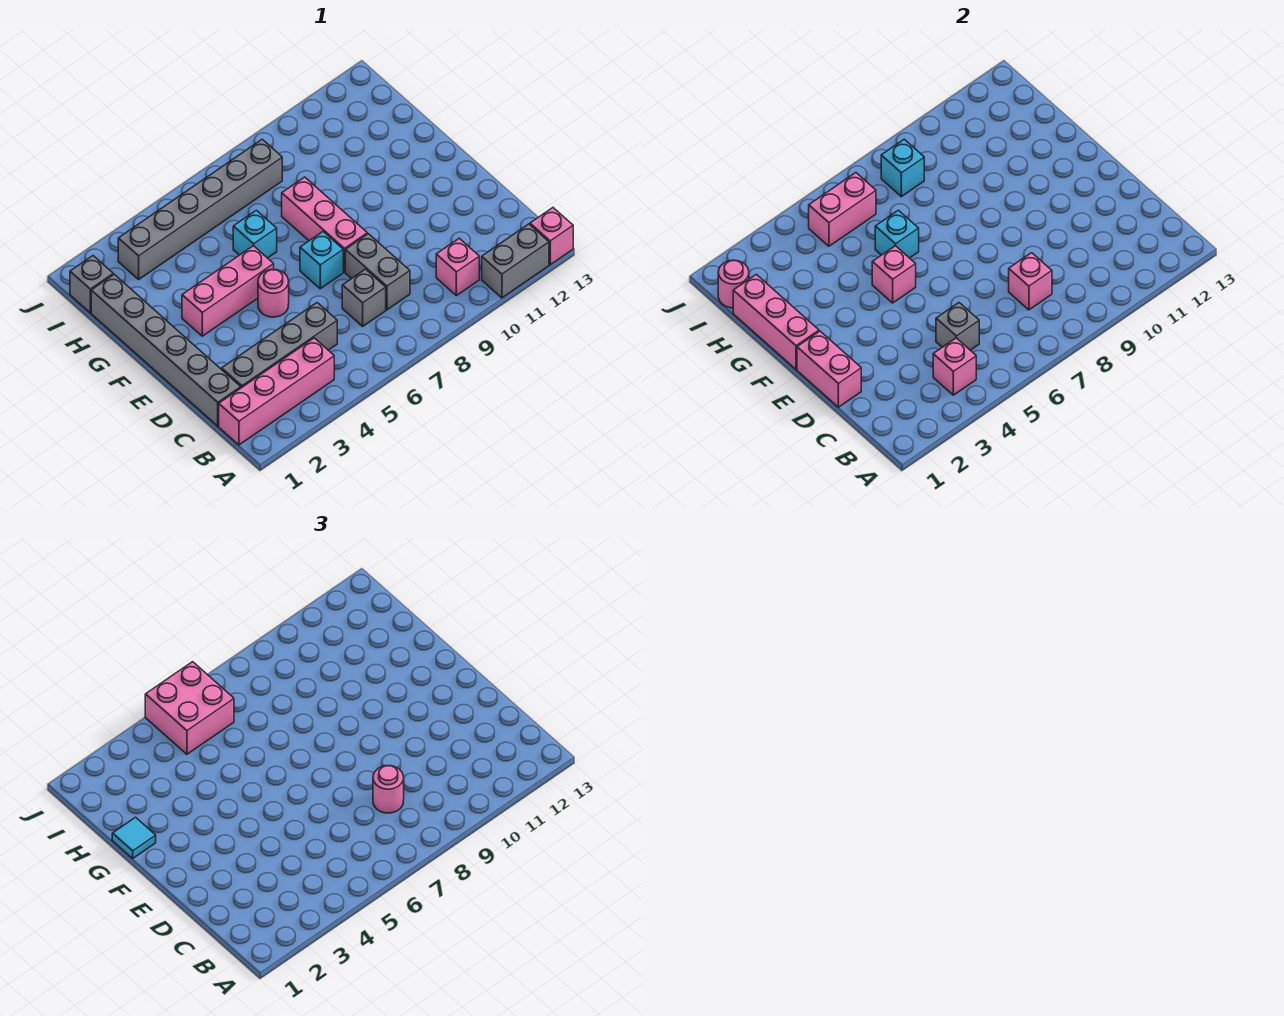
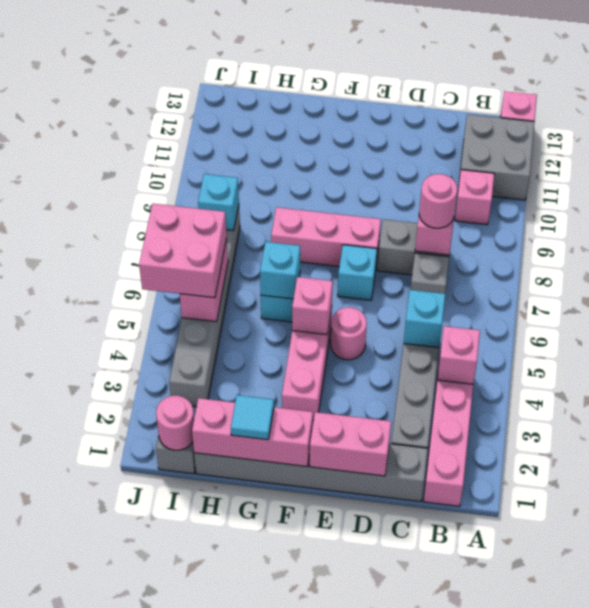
grey 1x2 brick [482,224,549,298] -> grey 2x2 brick [459,114,534,200]
grey 1x1 brick [936,303,979,350] -> cyan 1x1 brick [404,290,445,348]

